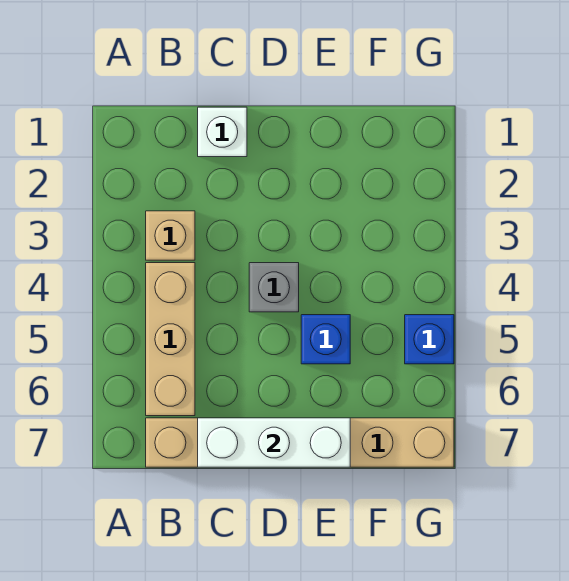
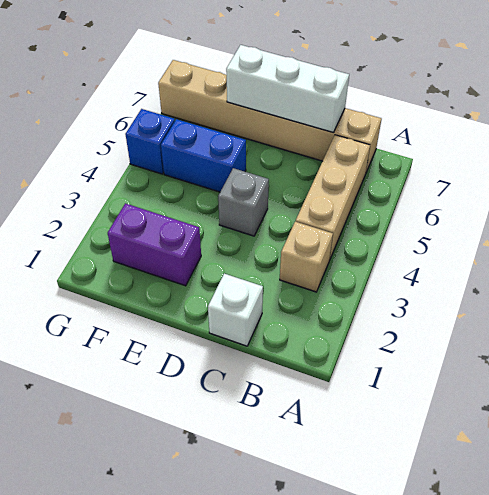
none -> purple 1x2 brick [108,203,201,286]
blue 1x1 brick [301,315,350,364] -> blue 1x2 brick [161,119,246,192]

